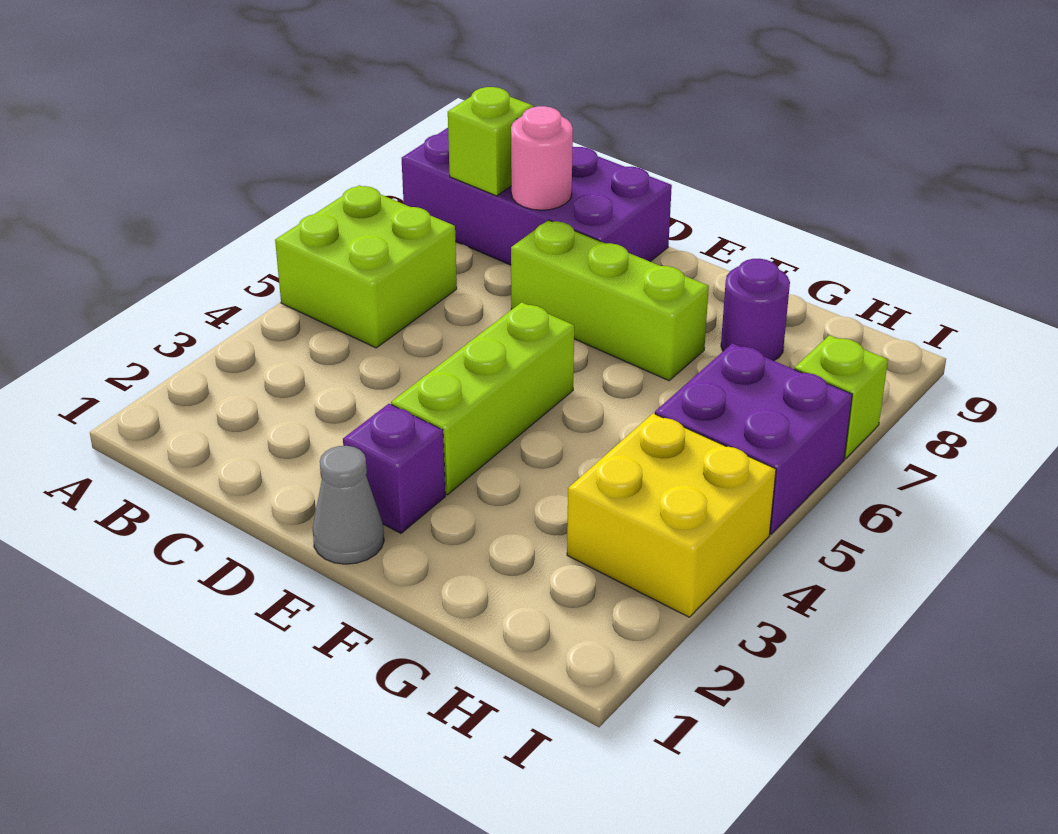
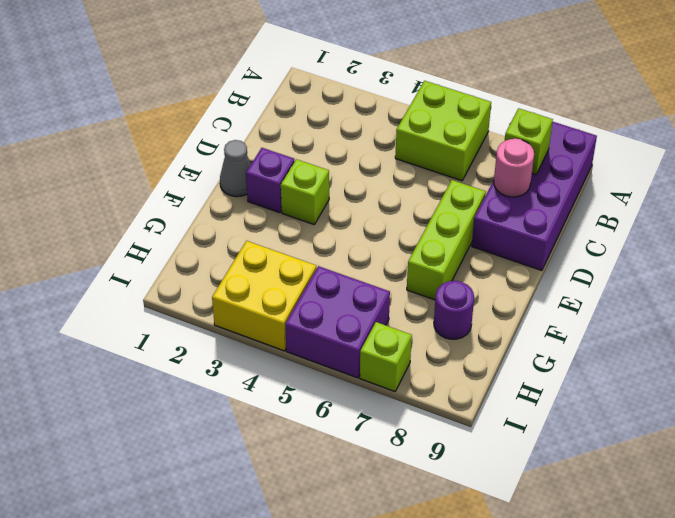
lime 1x3 brick [391,302,574,495] -> lime 1x1 brick [281,159,329,224]

